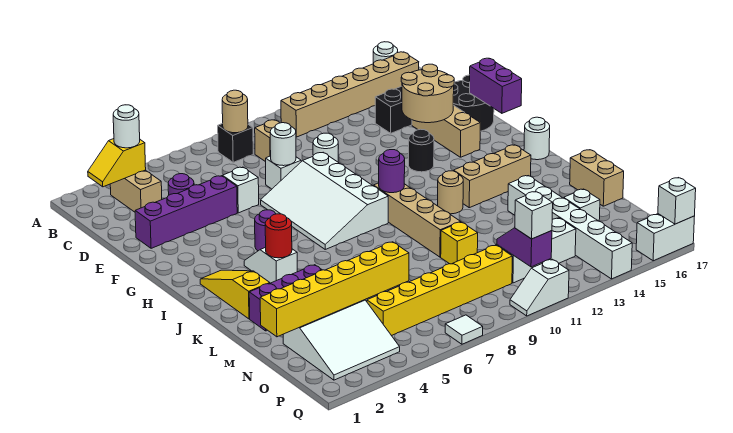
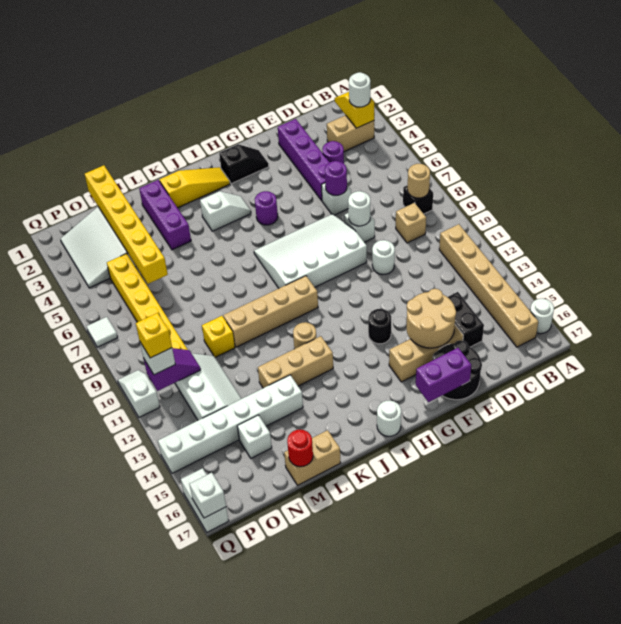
none -> black 1x2 slope [219,144,269,184]
purple 1x1 round brick [379,150,405,193] -> purple 1x1 round brick moved to [325,161,347,195]
red 1x1 round brick [265,214,292,258] -> red 1x1 round brick moved to [287,430,313,467]
tan 1x3 brick [454,145,531,208] -> tan 1x3 brick turned to [258,336,333,388]
none -> yellow 1x1 brick [136,313,172,358]

